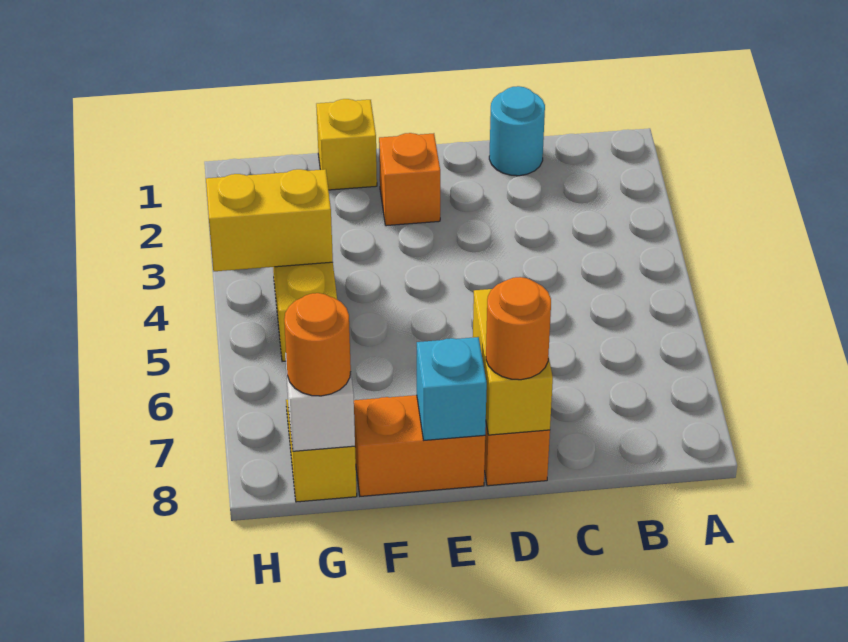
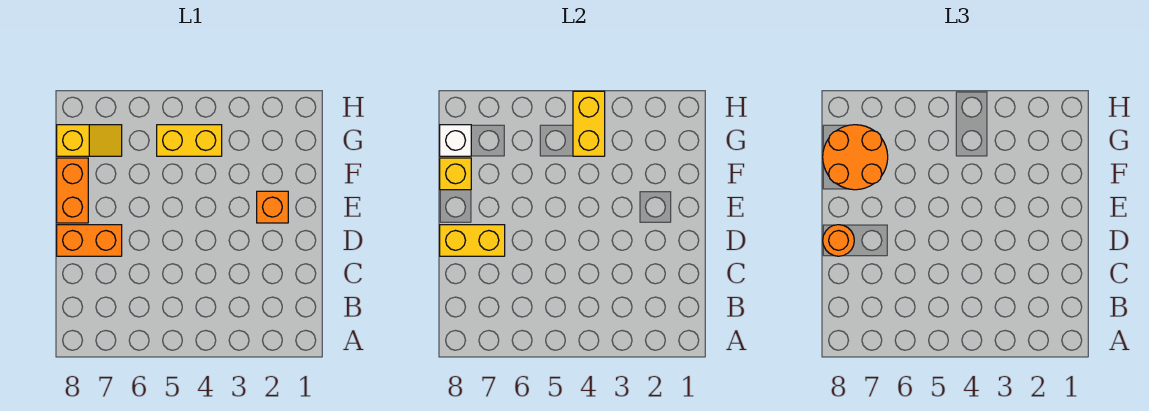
cyan 1x1 round brick [489,86,545,176] -> none
cyan 1x1 brick [417,337,487,440] -> none
yellow 1x1 brick [316,99,377,190] -> yellow 1x1 brick moved to [440,158,471,190]
orange 1x1 round brick [284,293,351,396] -> orange 2x2 round brick [823,125,888,190]

